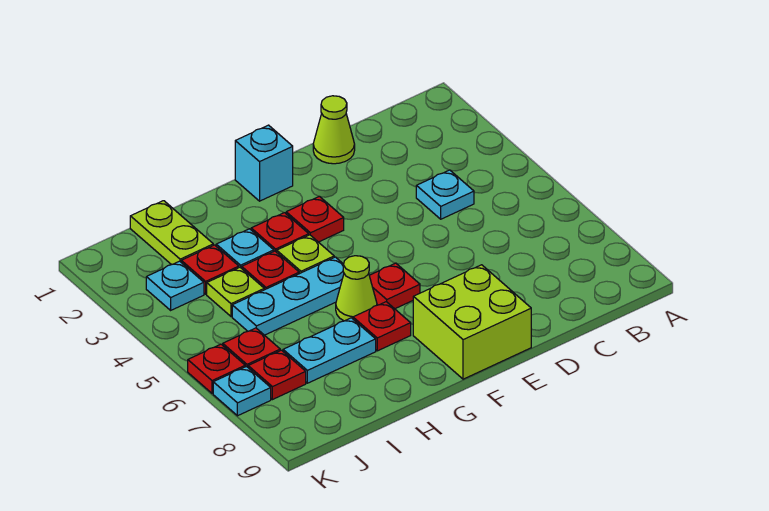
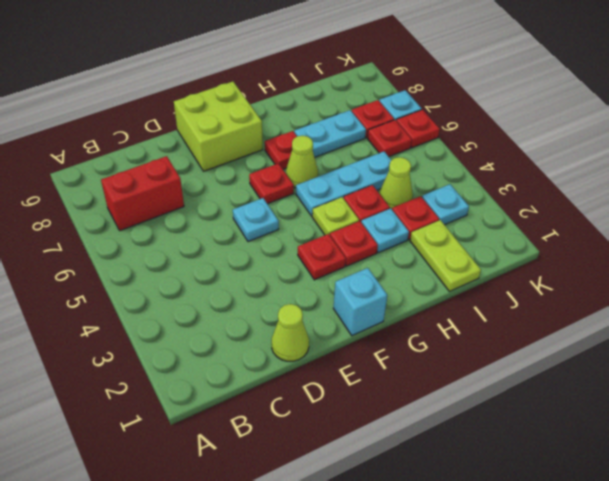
none -> red 1x2 brick [101,156,184,231]
cyan 1x1 plate [416,170,474,219] -> cyan 1x1 plate moved to [233,198,279,242]
lime 1x1 plate [207,267,264,317] -> lime 1x1 cone [380,157,413,209]

